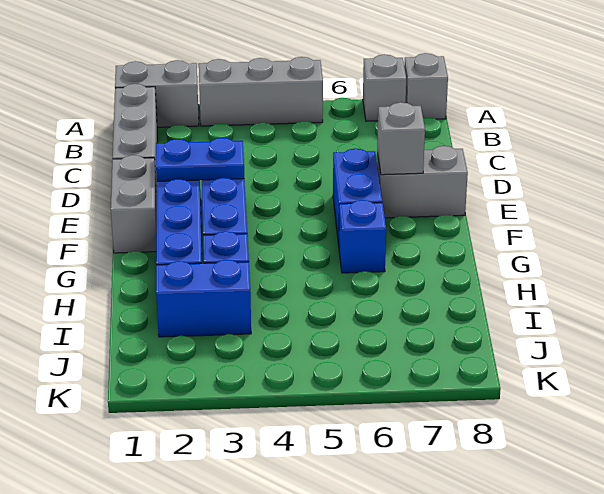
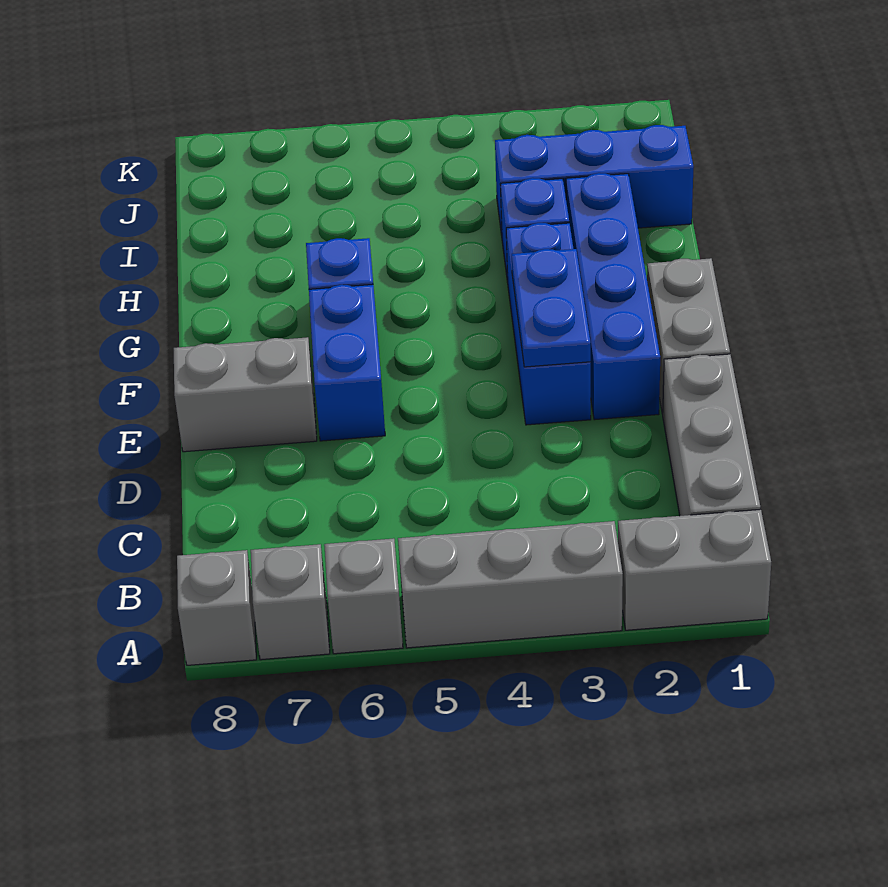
blue 1x2 plate [156,138,244,181] -> blue 1x2 plate turned to [512,249,591,367]
grey 1x1 brick [377,102,425,175] -> grey 1x1 brick moved to [324,538,403,654]
blue 1x2 brick [156,260,251,337] -> blue 1x3 brick [495,125,694,235]

